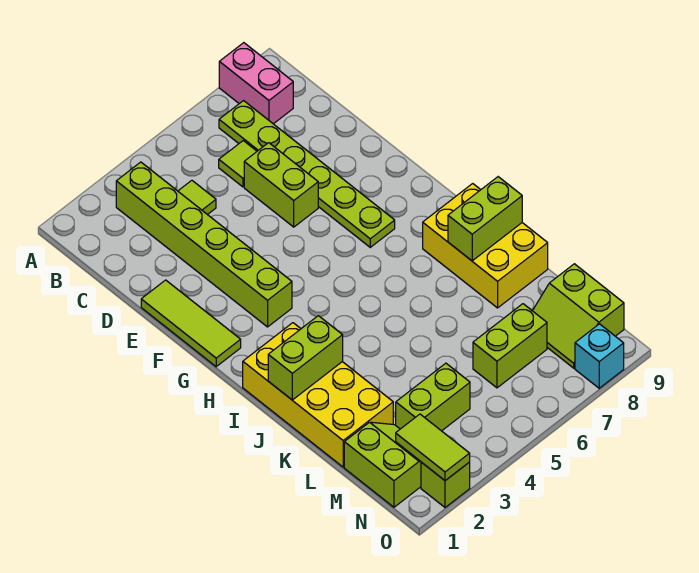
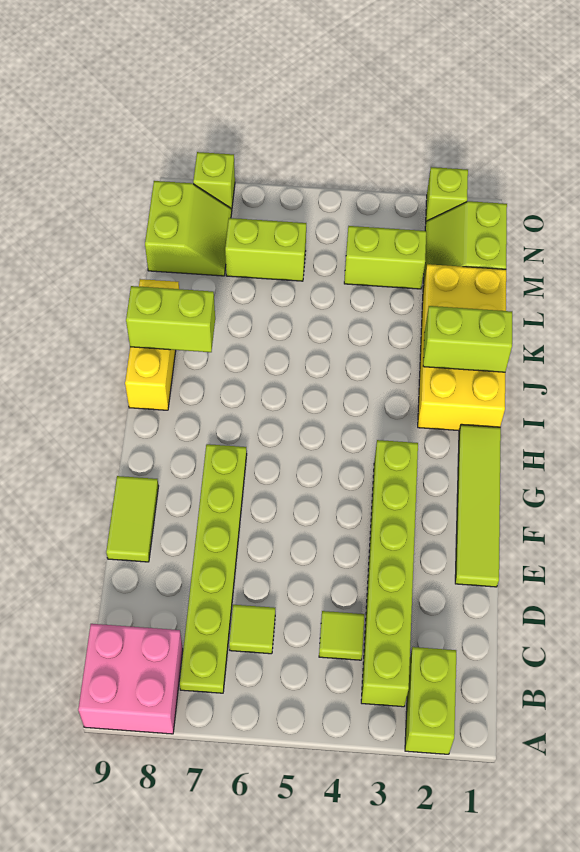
pink 1x2 brick [219,43,293,124] -> pink 2x2 brick [78,624,183,734]
lime 1x2 brick [244,143,318,227] -> lime 1x2 brick moved to [405,647,456,754]
lime 1x3 tile [141,280,241,367] -> lime 1x4 tile [455,425,501,587]
yellow 2x3 brick [423,184,548,308] -> yellow 1x3 brick [125,279,179,410]
lime 1x2 tile [396,414,470,481] -> lime 1x2 tile moved to [106,476,158,562]
cyan 1x1 brick [575,324,624,388] -> lime 1x1 brick [193,152,235,212]

